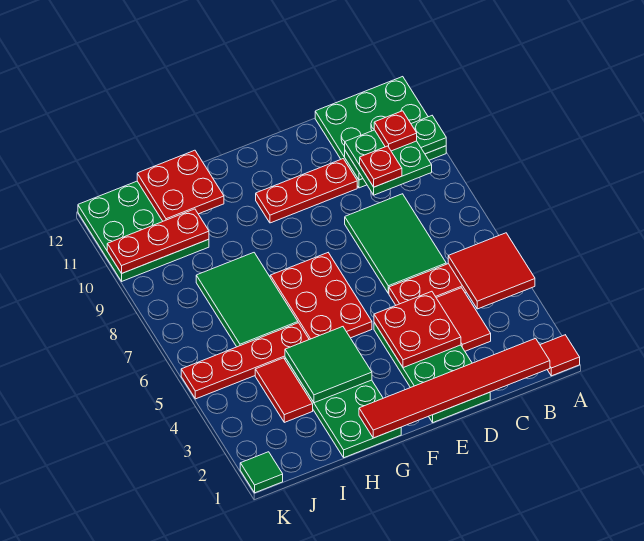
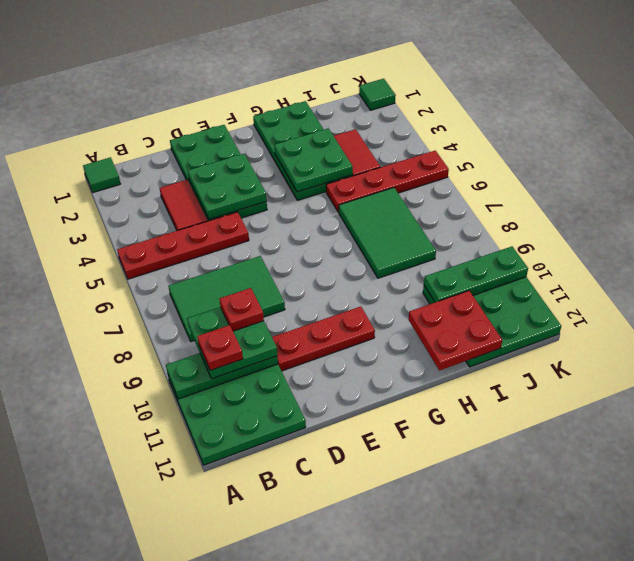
red 1x1 tile [540,335,580,376] -> green 1x1 tile [83,157,121,192]
red 2x2 tile [448,233,535,309] -> none
red 1x6 tile [359,338,550,438] -> none
green 2x3 tile [345,194,446,294] -> green 2x3 tile turned to [169,256,285,342]
red 2x2 plate [374,291,461,368] -> green 2x2 plate [188,154,267,219]
red 2x3 plate [270,253,372,340] -> none
green 2x2 tile [285,327,372,403] -> green 2x2 plate [274,128,353,192]
red 1x3 plate [107,209,209,273] -> green 1x3 plate [424,246,528,302]

